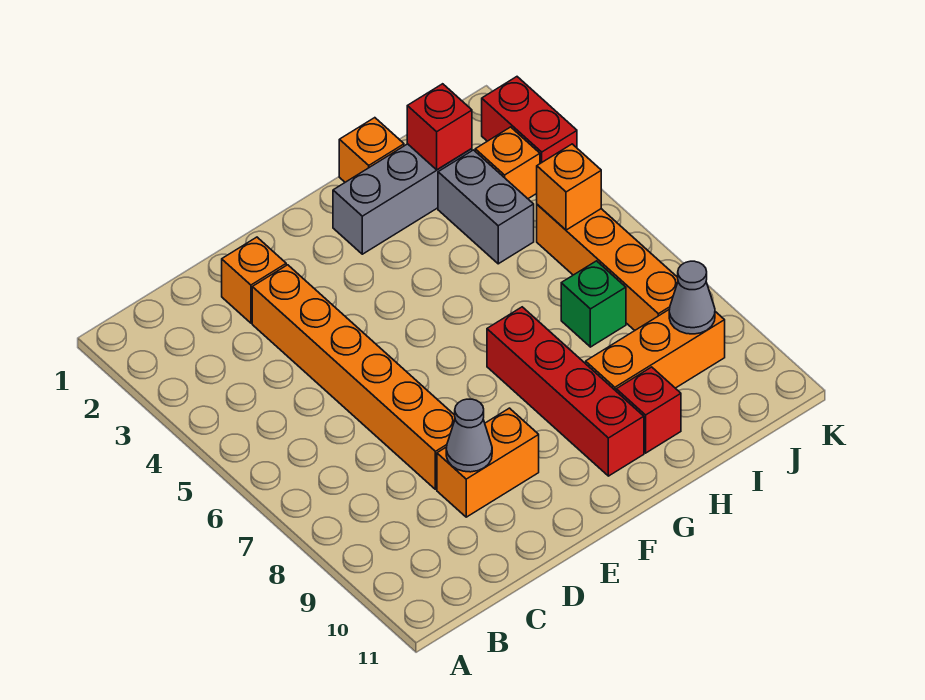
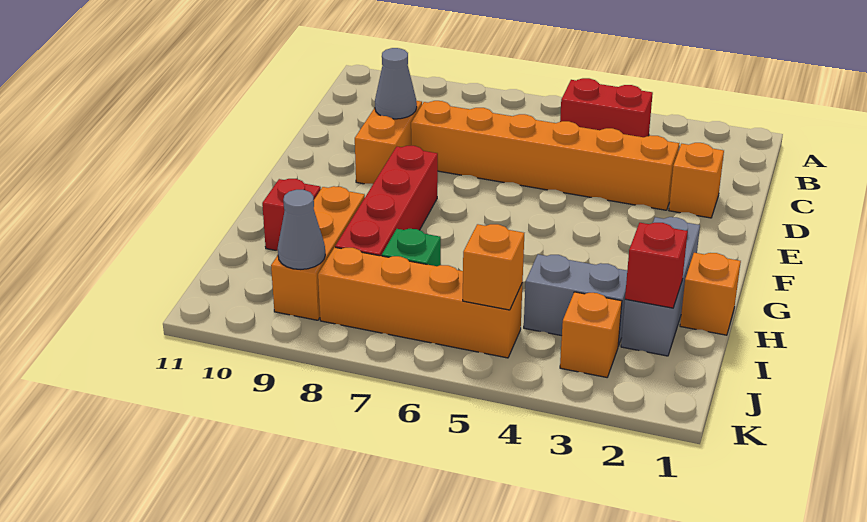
red 1x4 brick [487,307,644,476] -> red 1x4 brick turned to [335,146,438,256]
red 1x2 brick [482,77,577,163] -> red 1x2 brick moved to [560,78,653,137]

